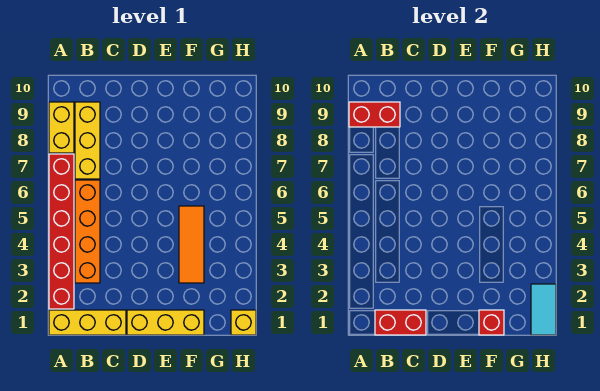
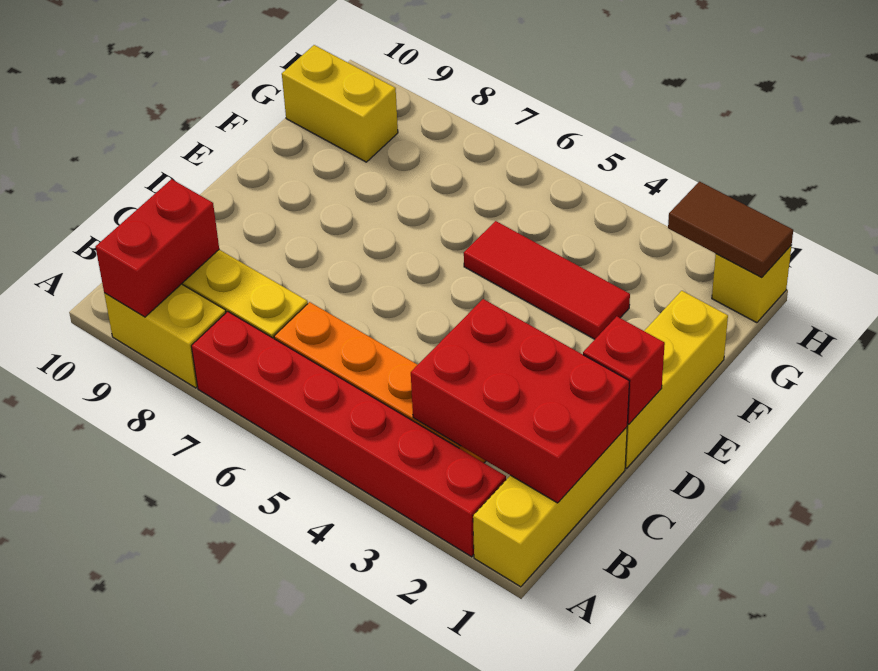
red 1x2 brick [375,310,426,335] -> red 2x3 brick [411,299,630,503]
red 1x1 brick [479,310,504,335] -> red 1x1 brick moved to [583,316,665,424]
orange 1x3 tile [179,206,204,283] -> red 1x3 tile [464,221,630,339]
none -> yellow 1x2 brick [282,45,398,162]
cyan 1x2 tile [531,284,556,335] -> brown 1x2 tile [668,182,793,277]

